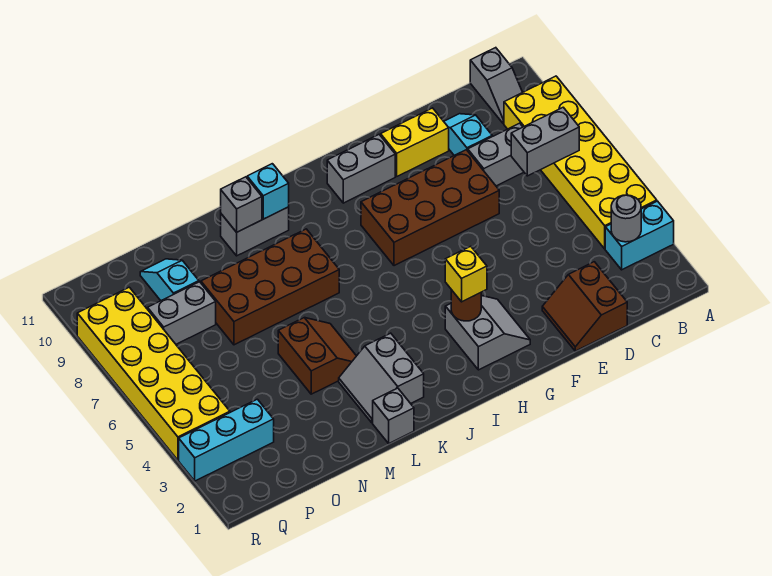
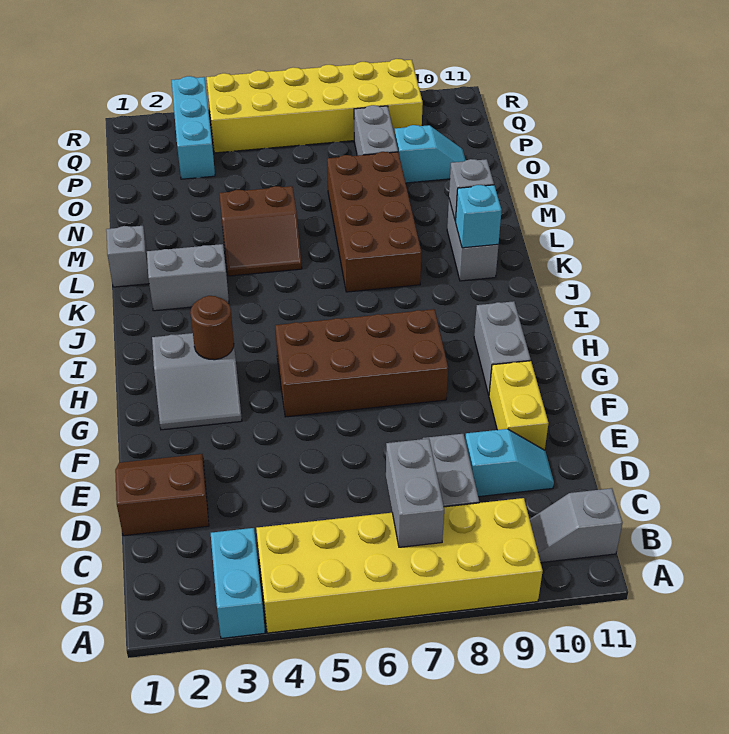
grey 1x1 round brick [611,195,641,242] -> none
brown 2x4 brick [361,150,499,266] -> brown 2x4 brick turned to [275,309,448,417]
yellow 1x1 brick [445,246,487,302] -> none

